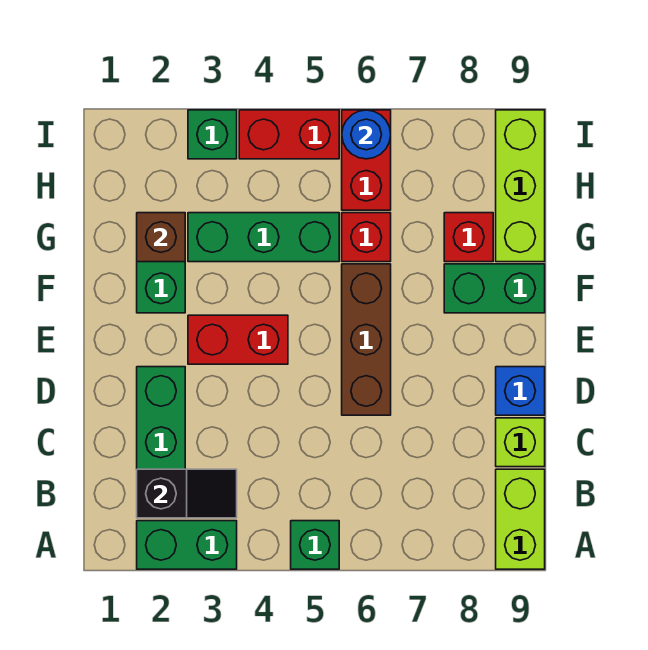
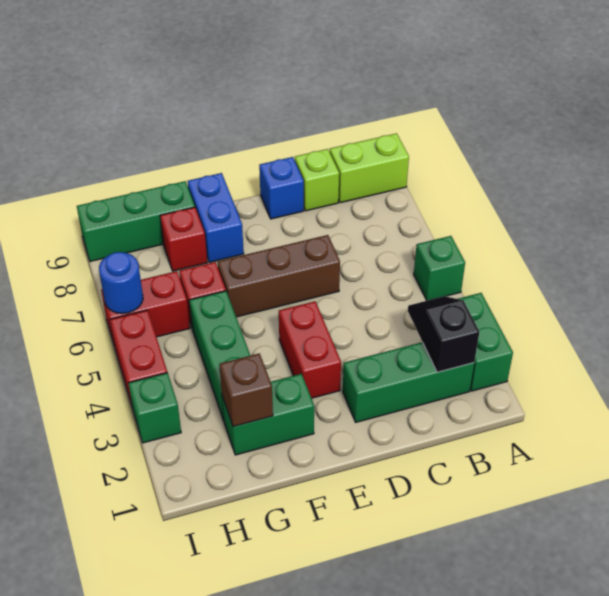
green 1x2 brick [444,264,545,313] -> blue 1x2 brick [188,173,244,262]
lime 1x3 brick [496,110,545,262] -> green 1x3 brick [77,181,195,262]

